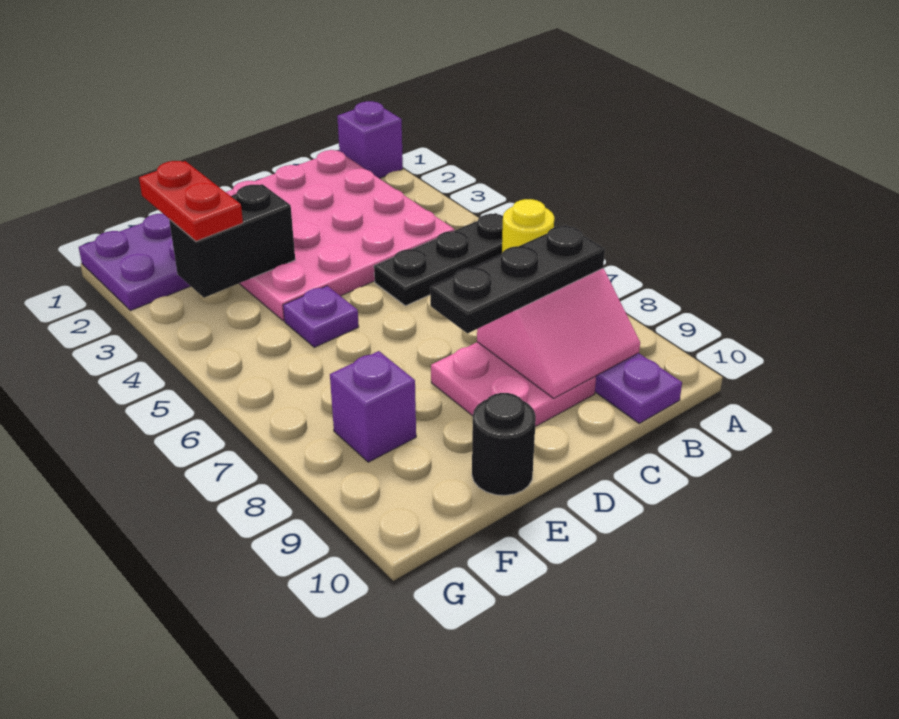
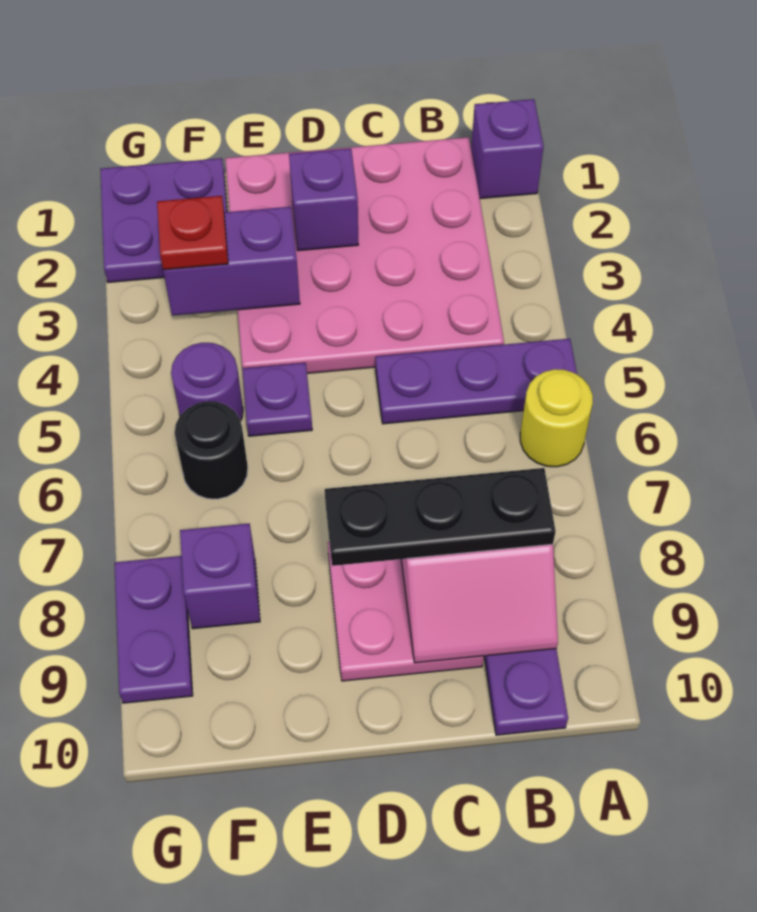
black 1x3 plate [374,213,503,306] -> purple 1x3 plate [376,339,577,424]
none -> purple 1x1 brick [289,148,358,251]
black 1x2 brick [169,184,295,298] -> purple 1x2 brick [163,207,300,316]
black 1x1 round brick [472,393,536,495] -> black 1x1 round brick moved to [175,402,248,499]
red 1x2 plate [139,161,243,241] -> red 1x1 plate [157,196,228,270]
none -> purple 1x1 round brick [171,343,243,421]
none -> purple 1x2 plate [115,556,193,703]

